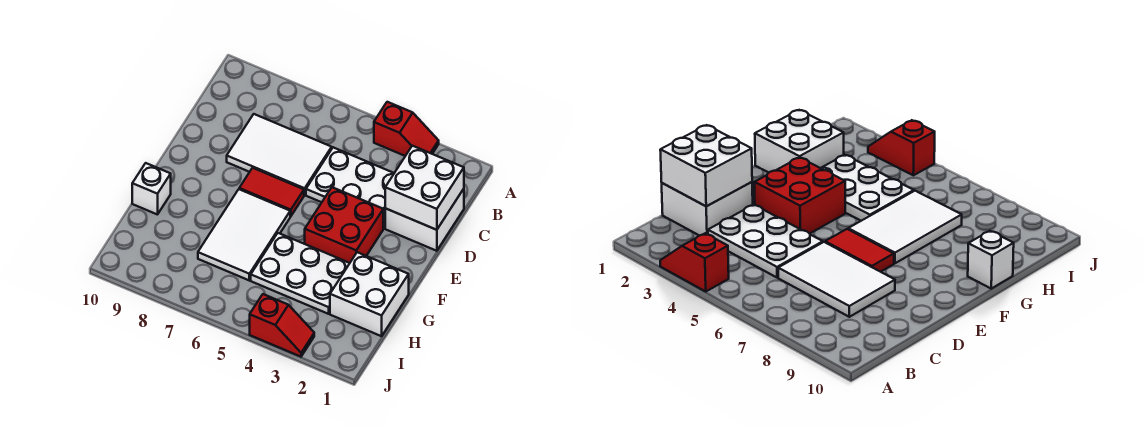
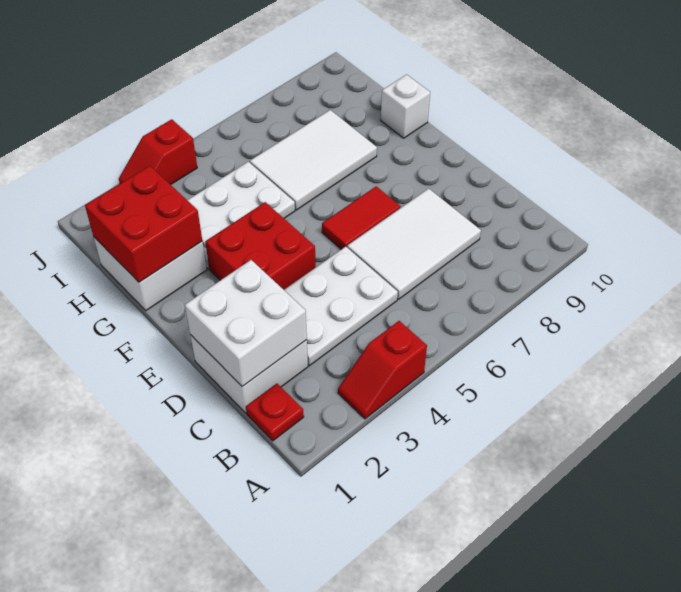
none -> red 1x1 plate [246,384,304,441]
white 2x3 tile [198,189,290,280] -> white 2x3 tile turned to [250,110,377,210]
none -> red 2x2 brick [85,166,202,282]

